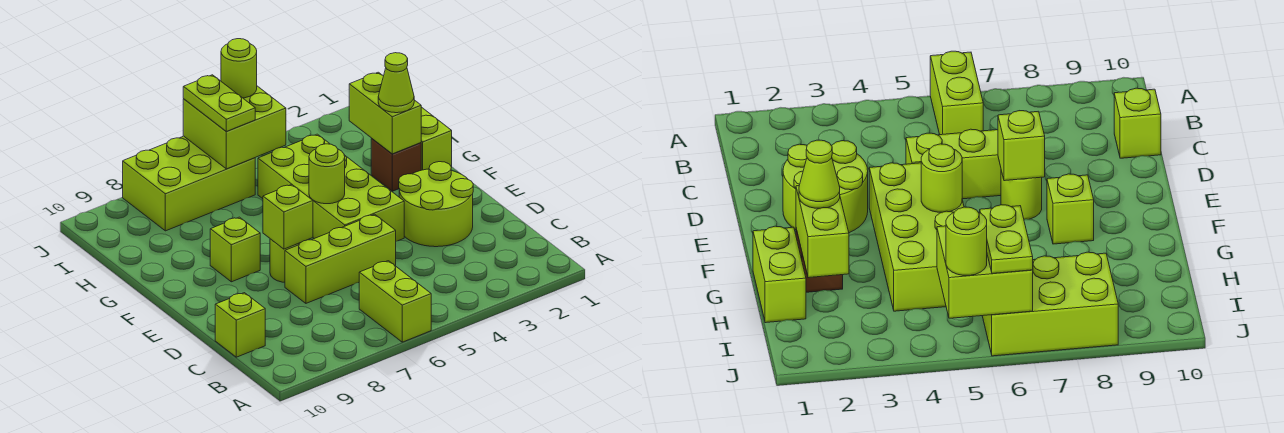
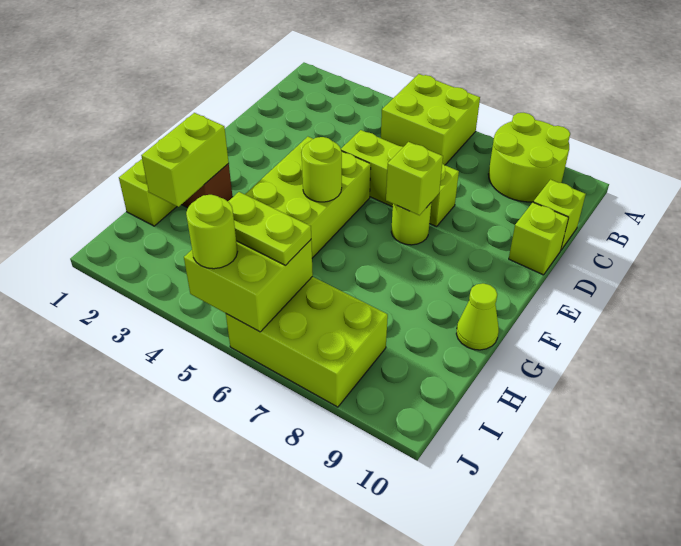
lime 1x2 brick [359,261,431,342] -> lime 2x2 brick [381,74,480,165]
lime 2x2 round brick [399,162,473,247] -> lime 2x2 round brick moved to [488,113,570,202]
lime 1x1 brick [210,217,260,282] -> lime 1x1 brick moved to [509,202,569,275]
lime 1x1 cone [378,53,414,113] -> lime 1x1 cone moved to [456,283,499,350]
lime 1x2 plate [183,75,255,131] -> lime 1x2 plate turned to [228,192,311,265]

